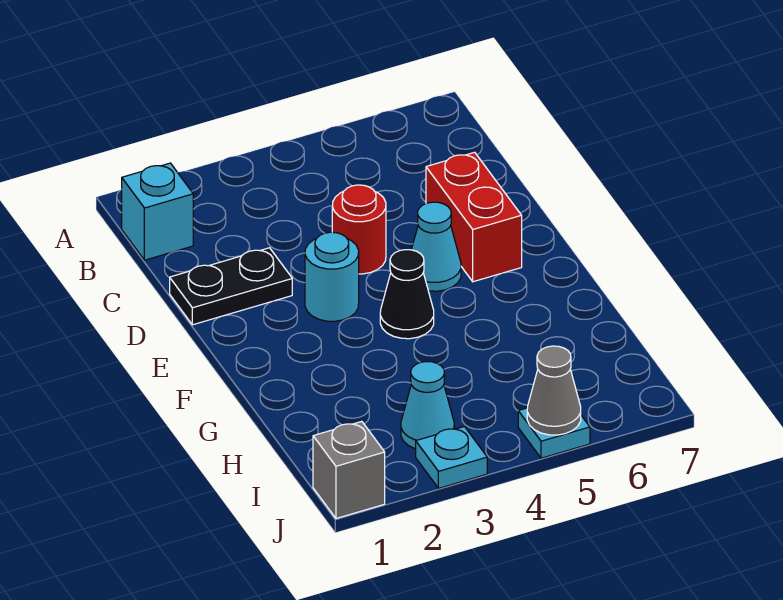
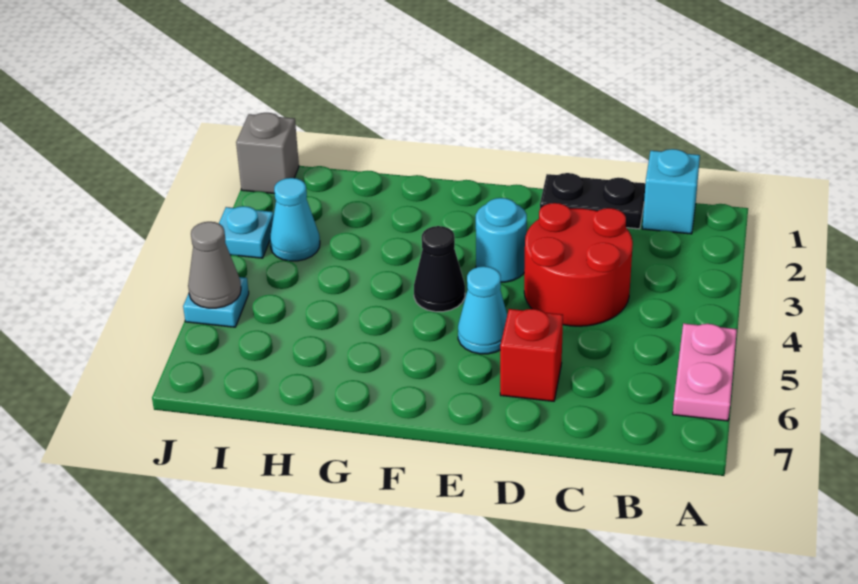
none -> pink 1x2 plate [673,323,737,421]
black 1x2 plate [170,248,292,325] -> black 1x2 plate turned to [540,173,645,229]
red 1x1 round brick [332,185,386,274] -> red 2x2 round brick [524,203,633,326]
red 1x2 brick [426,152,522,282] -> red 1x1 brick [500,309,563,401]

